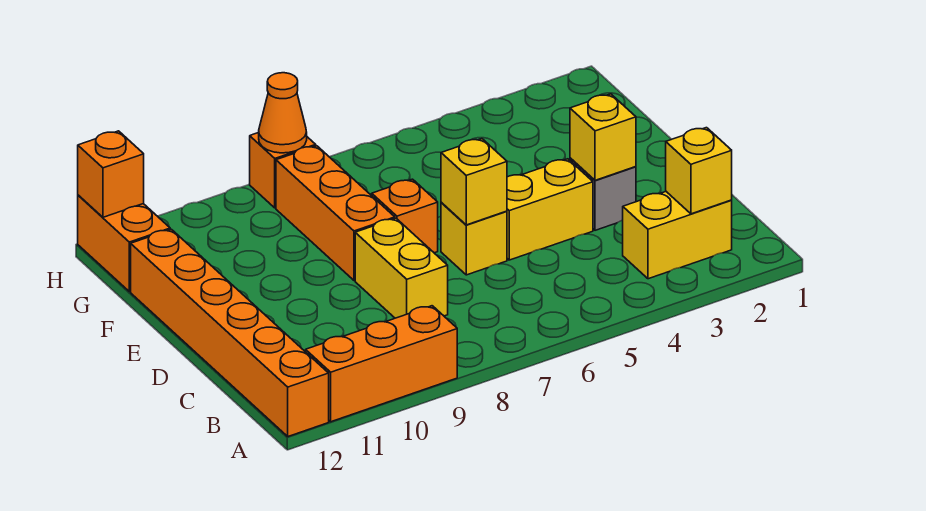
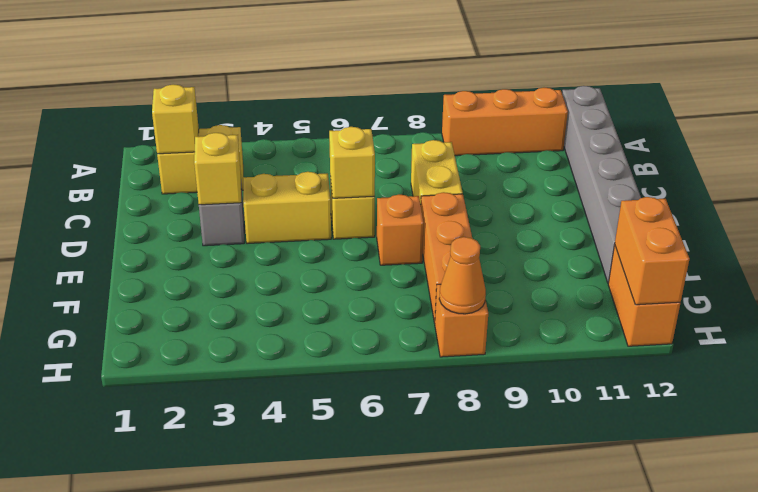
orange 1x6 brick [131,229,329,436] -> grey 1x6 brick [562,86,641,283]
orange 1x1 brick [78,131,144,217] -> orange 1x2 brick [615,197,689,305]

